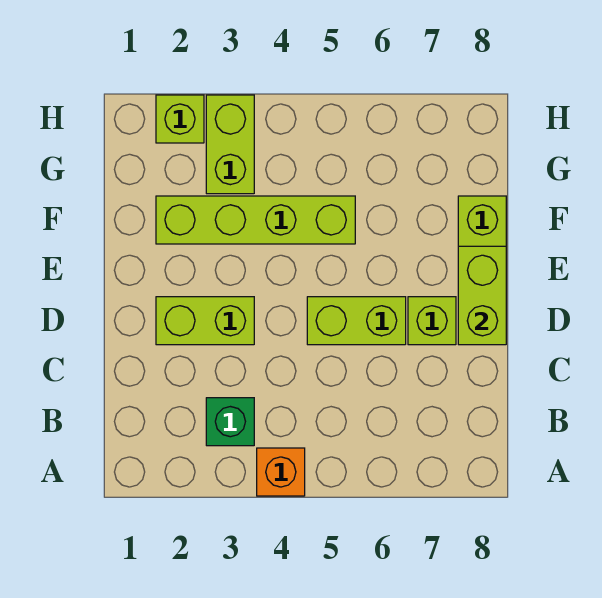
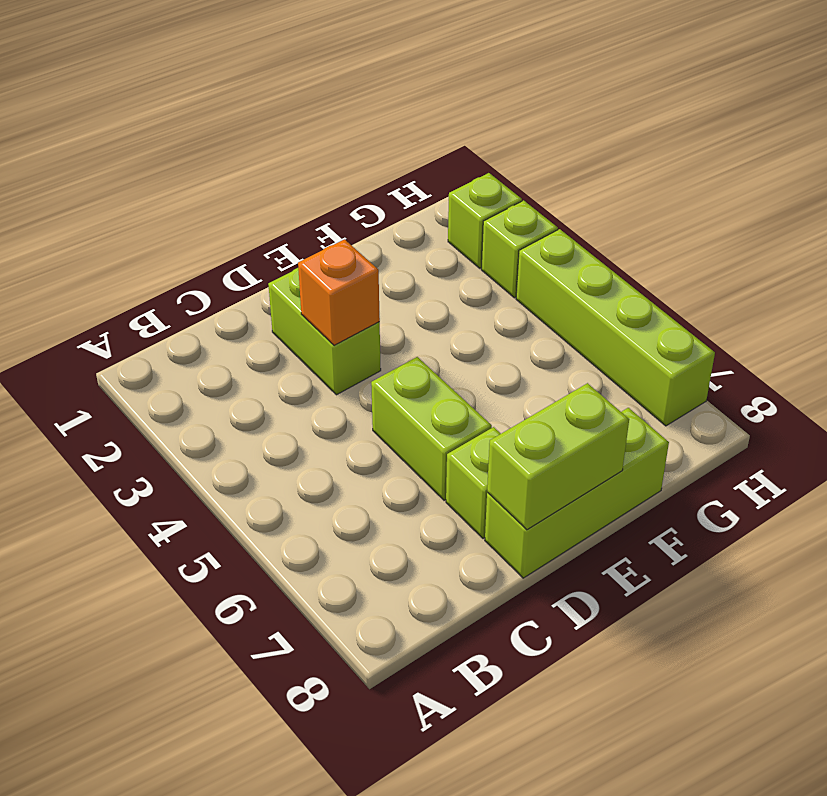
orange 1x1 brick [257,448,305,496] -> orange 1x1 brick moved to [298,239,380,345]
green 1x1 brick [206,398,254,446] -> none
lime 1x4 brick [156,196,355,244] -> lime 1x4 brick moved to [516,229,715,426]
lime 1x2 brick [206,95,254,194] -> lime 1x1 brick [481,200,558,298]

